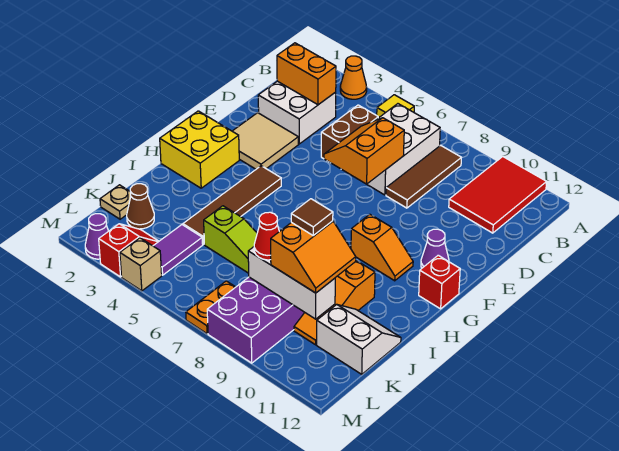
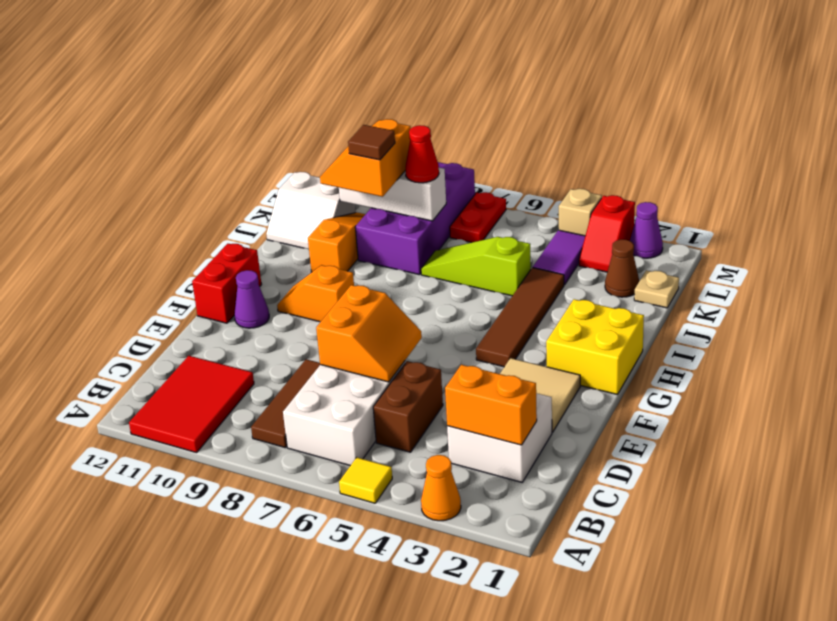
red 1x1 brick [419,255,460,309] -> red 1x2 brick [192,244,262,323]
orange 1x2 plate [186,281,235,334] -> red 1x2 plate [450,192,506,243]

